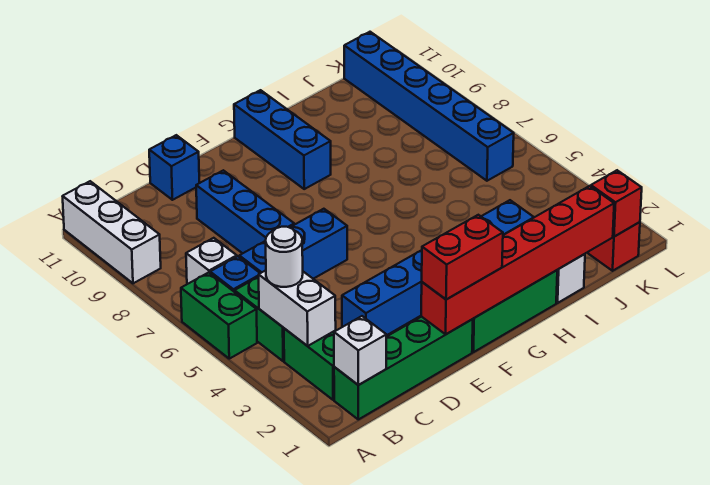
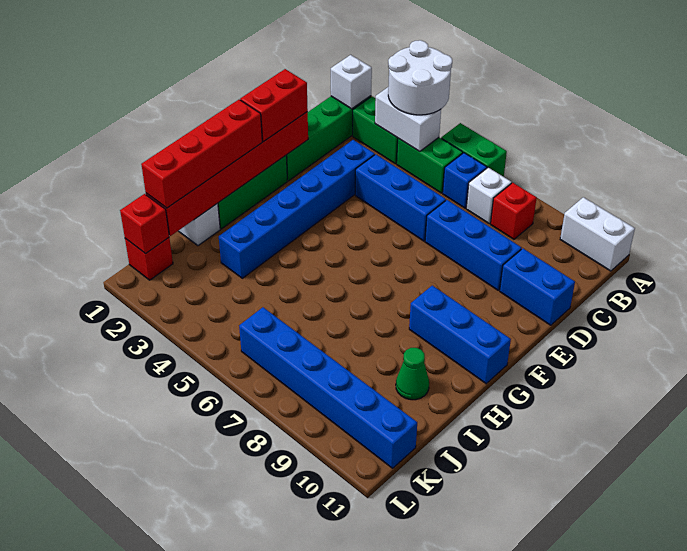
white 1x3 brick [63,181,161,283] -> white 1x2 brick [560,197,635,271]
white 1x1 round brick [266,227,303,287] -> white 2x2 round brick [388,40,452,115]
none -> red 1x1 brick [491,183,537,239]
blue 1x3 brick [239,209,347,279] -> blue 1x3 brick turned to [355,154,446,241]
blue 1x1 brick [149,135,199,200] -> blue 1x2 brick [500,249,575,325]
none -> red 1x4 brick [141,100,262,208]
none -> green 1x1 cone [396,348,429,400]

